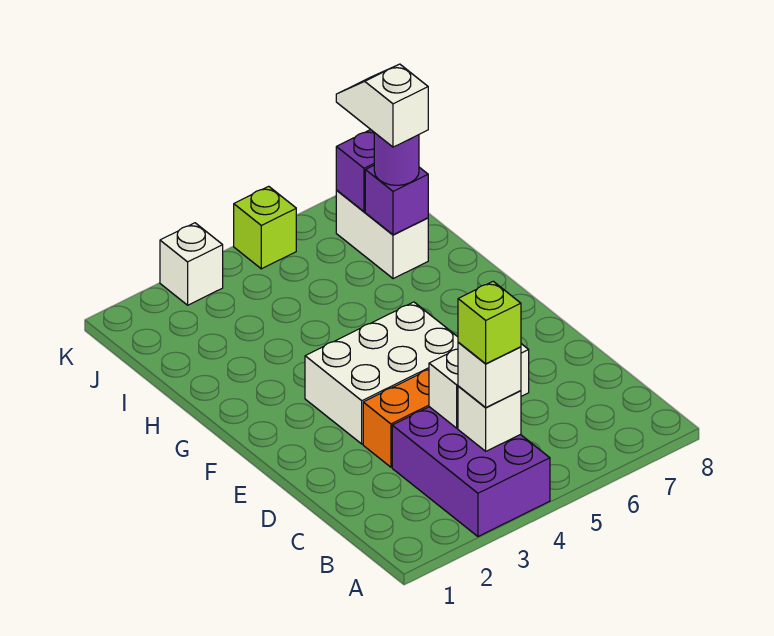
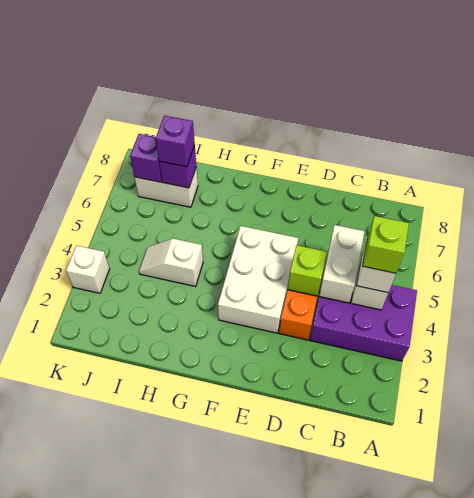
purple 1x1 round brick [374,133,419,185] -> purple 1x1 brick [156,116,195,167]
white 1x2 slope [336,64,428,147] -> white 1x2 slope moved to [139,239,203,286]
lime 1x1 brick [234,186,296,269] -> lime 1x1 brick moved to [288,245,327,296]

